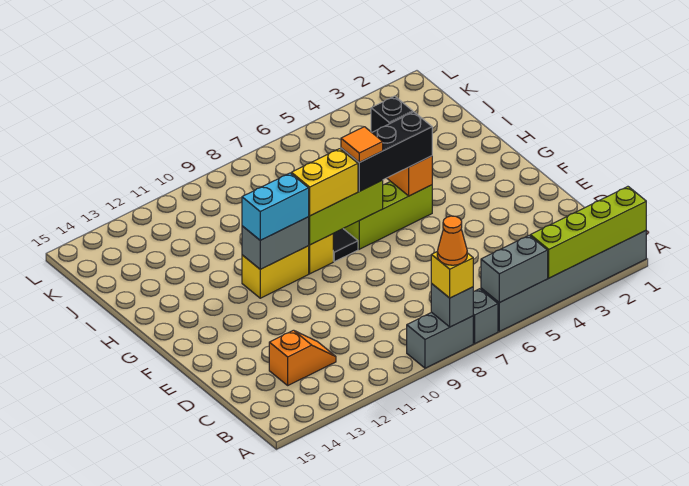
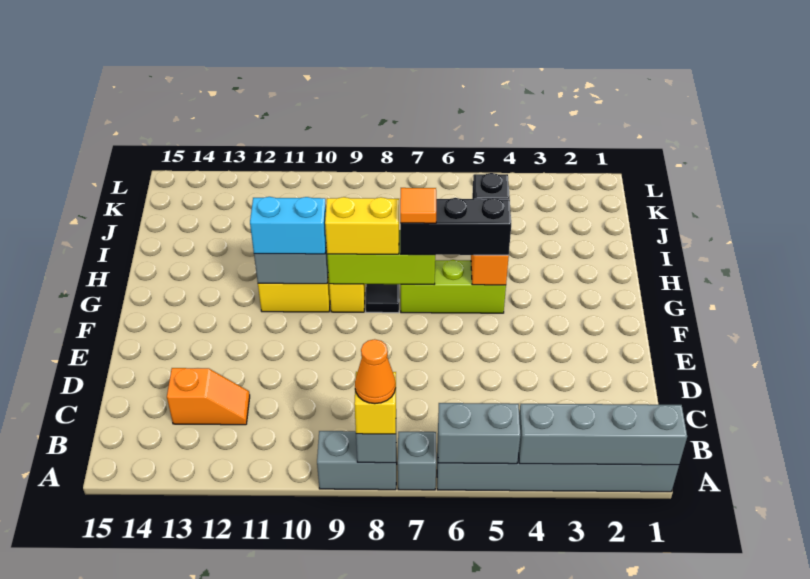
lime 1x4 brick [530,187,646,278] -> grey 1x4 brick [519,404,687,465]

